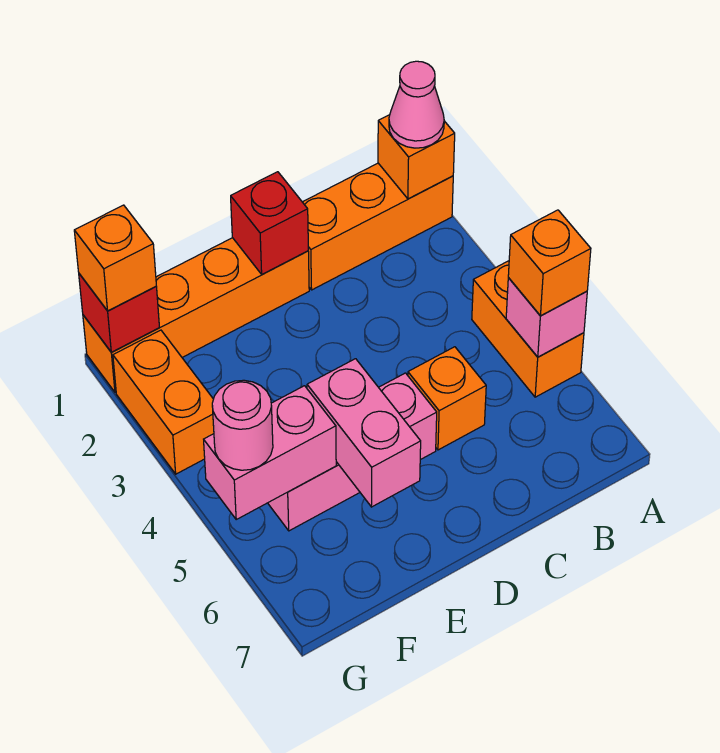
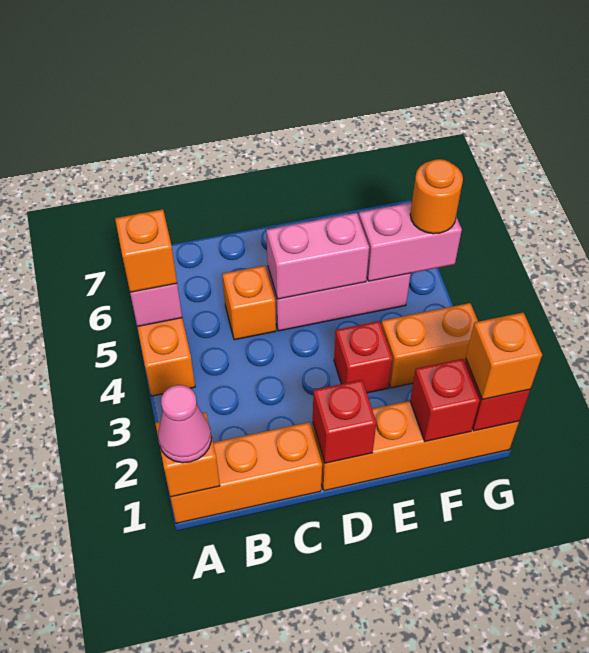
none -> red 1x1 brick [334,321,393,393]
pink 1x2 brick [307,359,421,507] -> pink 1x2 brick turned to [266,213,369,299]
none -> red 1x1 brick [410,359,480,441]
orange 1x2 brick [113,330,214,474] -> orange 1x2 brick turned to [381,303,478,388]
pink 1x1 round brick [212,380,273,470] -> orange 1x1 round brick [410,159,463,234]

